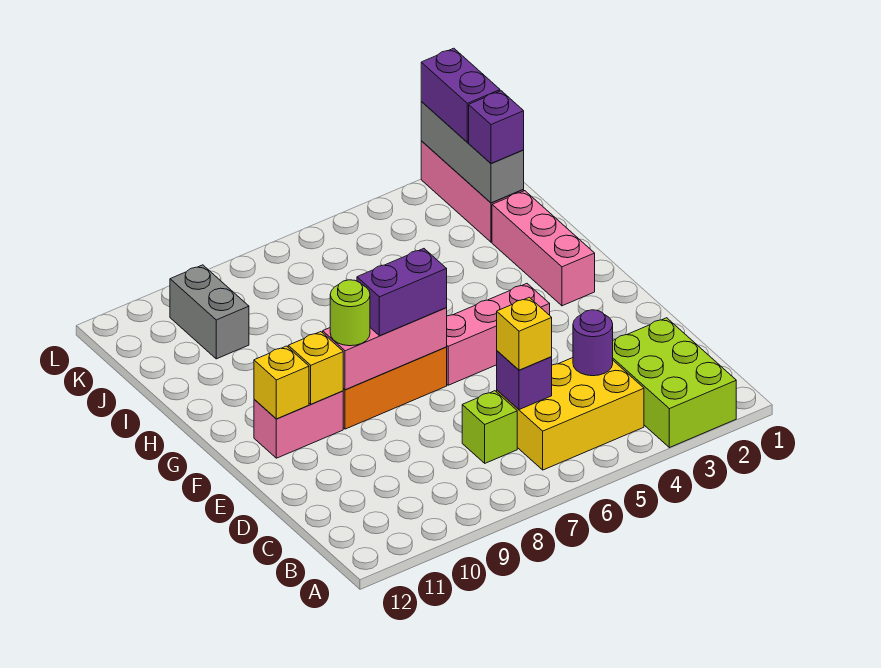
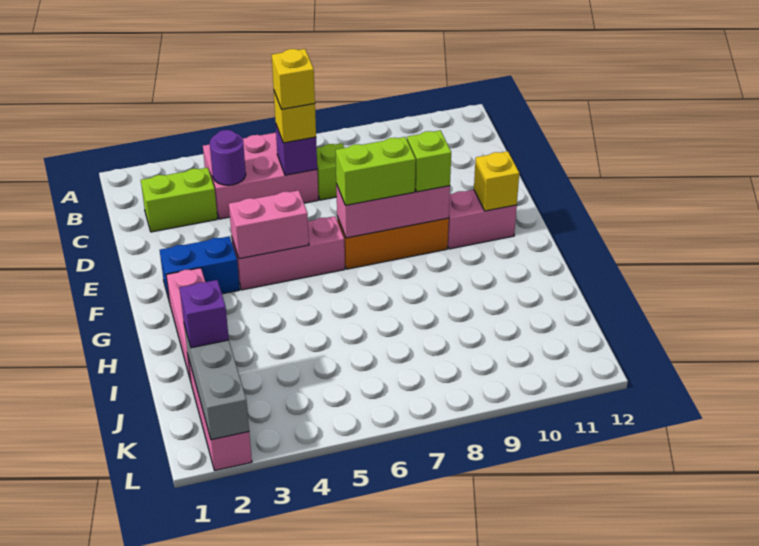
lime 2x3 brick [613,318,736,448] -> lime 1x2 brick [141,168,217,232]
yellow 2x3 brick [497,358,644,470] -> pink 2x3 brick [203,133,318,219]
none -> blue 1x2 brick [160,236,240,303]
none -> pink 1x2 brick [229,190,309,259]
purple 1x2 brick [357,249,447,336] -> lime 1x2 brick [336,137,416,205]
lime 1x1 round brick [330,280,370,346] -> lime 1x1 brick [407,130,451,192]
yellow 1x1 brick [288,332,343,404] -> yellow 1x1 brick moved to [272,49,315,109]
grey 1x2 brick [170,265,249,359] -> none
purple 1x2 brick [421,48,500,142] -> none

